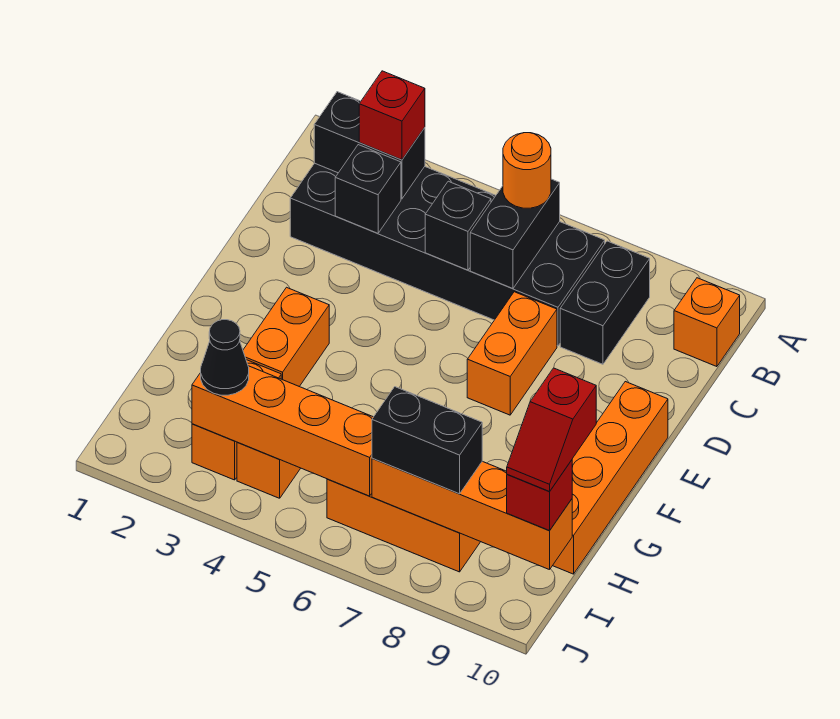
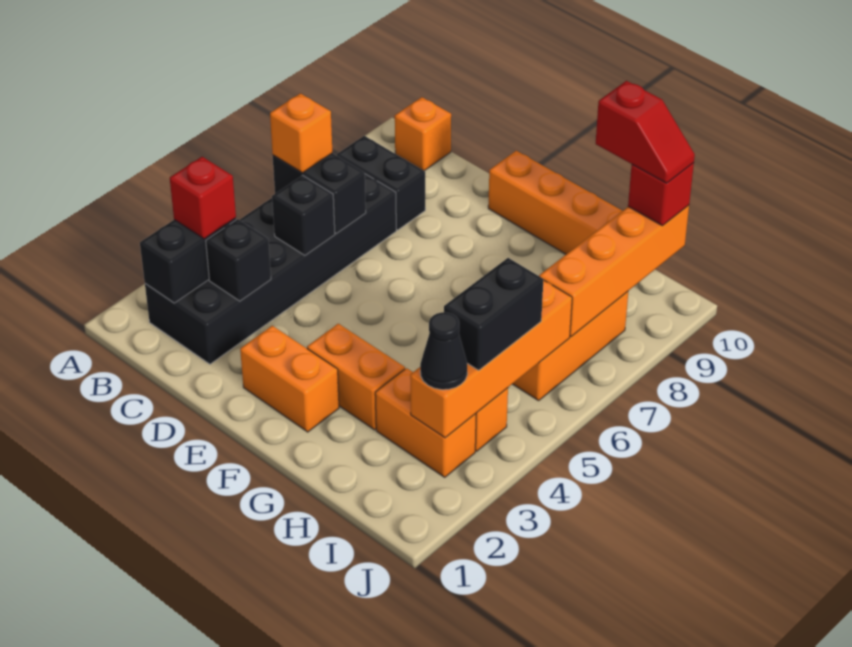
orange 1x1 round brick [503,133,551,208] -> orange 1x1 brick [270,93,332,173]
orange 1x2 brick [467,292,557,415] -> orange 1x2 brick moved to [240,326,339,432]
black 1x2 brick [372,387,482,494] -> black 1x2 brick moved to [444,258,543,370]

